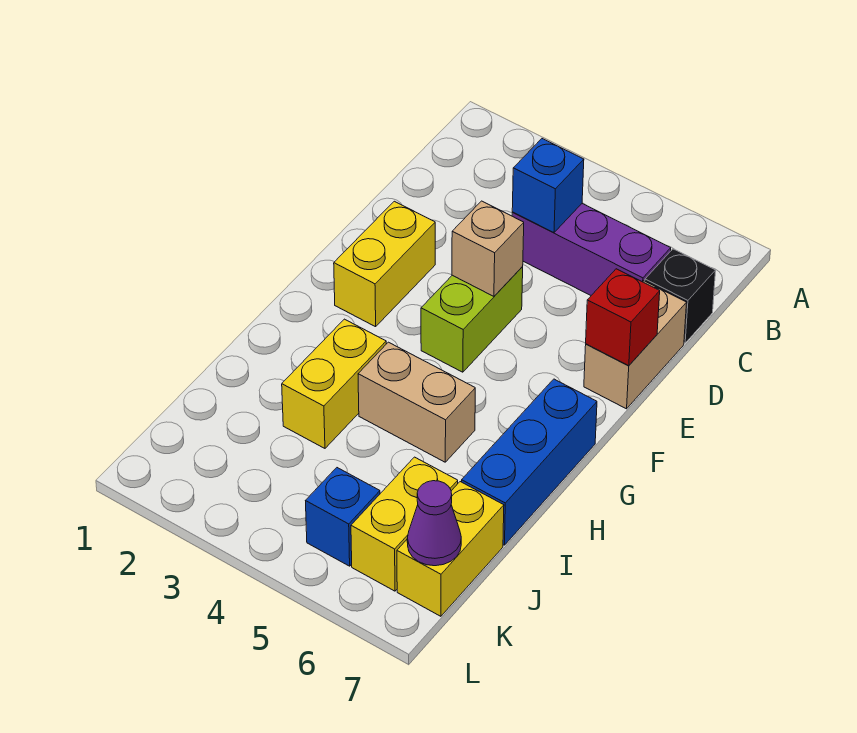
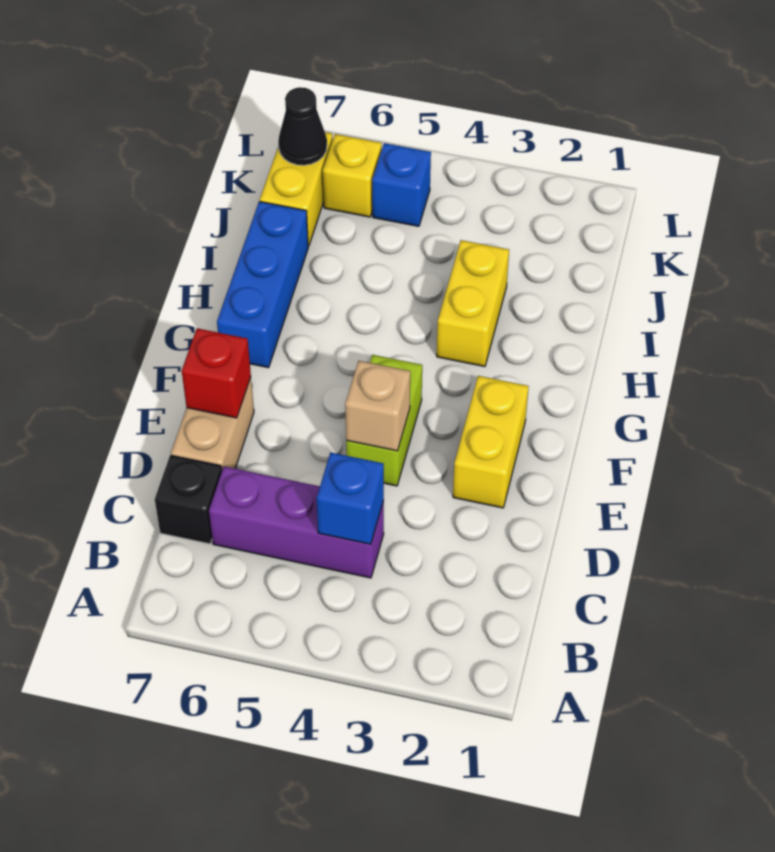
tan 1x2 brick [358,342,475,462] -> none
yellow 1x2 brick [351,457,458,591] -> yellow 1x1 brick [323,134,382,217]
purple 1x1 cone [407,481,461,566] -> black 1x1 cone [278,87,327,165]

